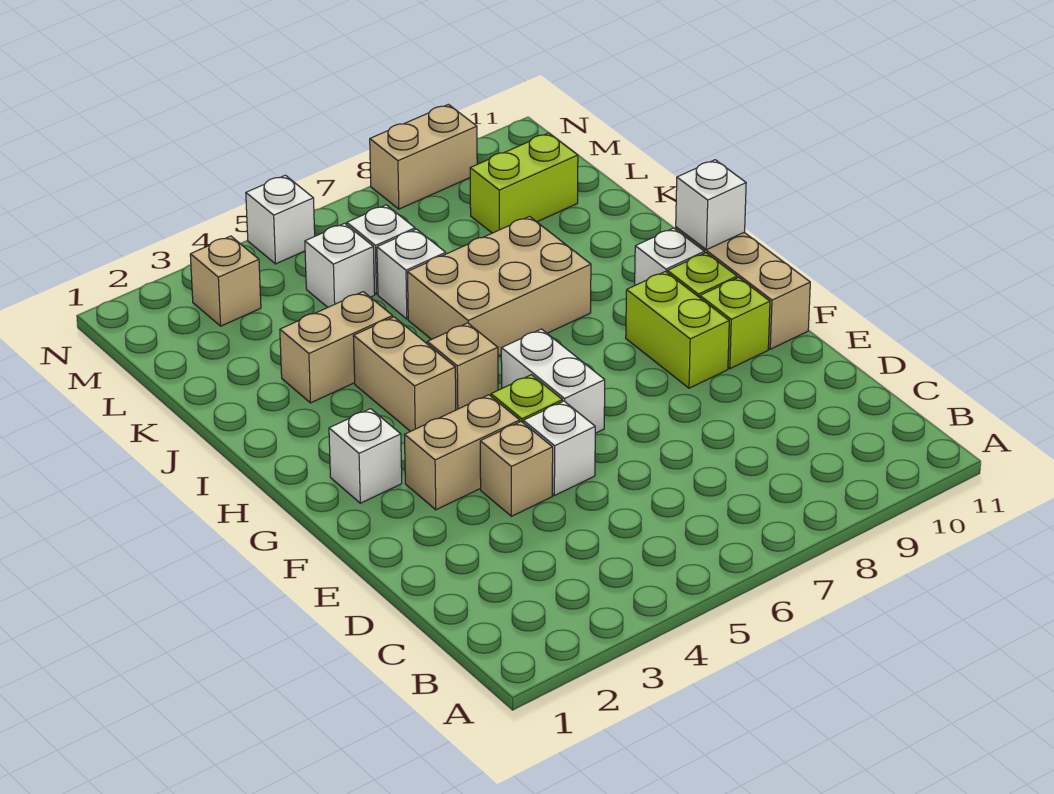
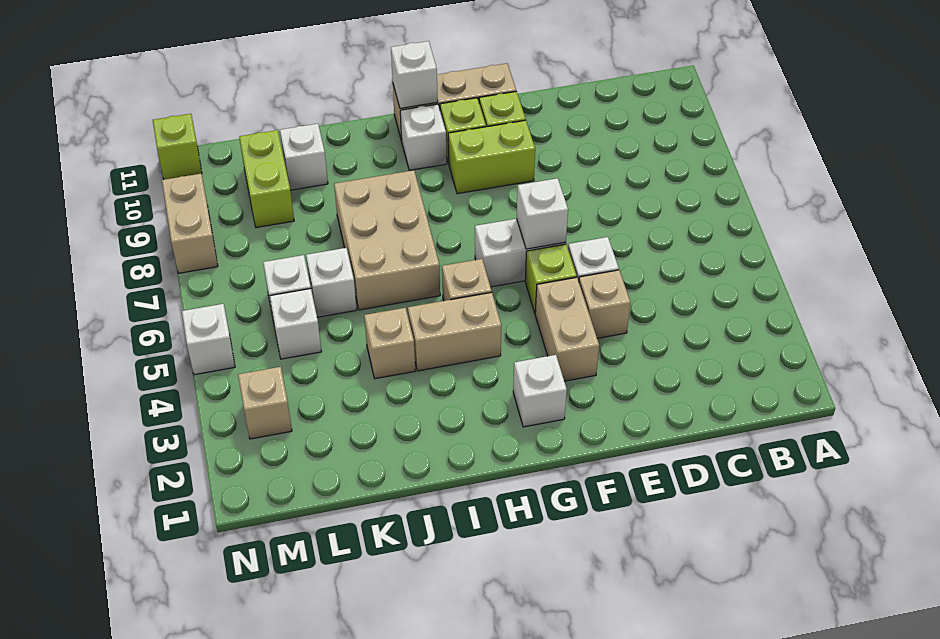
none -> white 1x1 brick [517,178,568,249]
tan 1x2 brick [280,292,393,403] -> tan 1x1 brick [364,308,415,379]
none -> white 1x1 brick [280,124,328,190]
none -> lime 1x1 brick [153,114,202,180]

